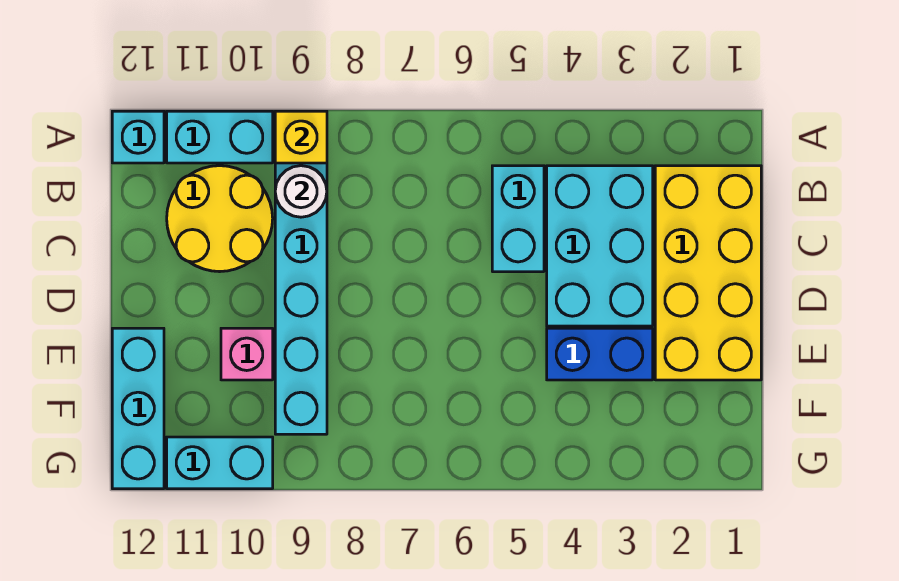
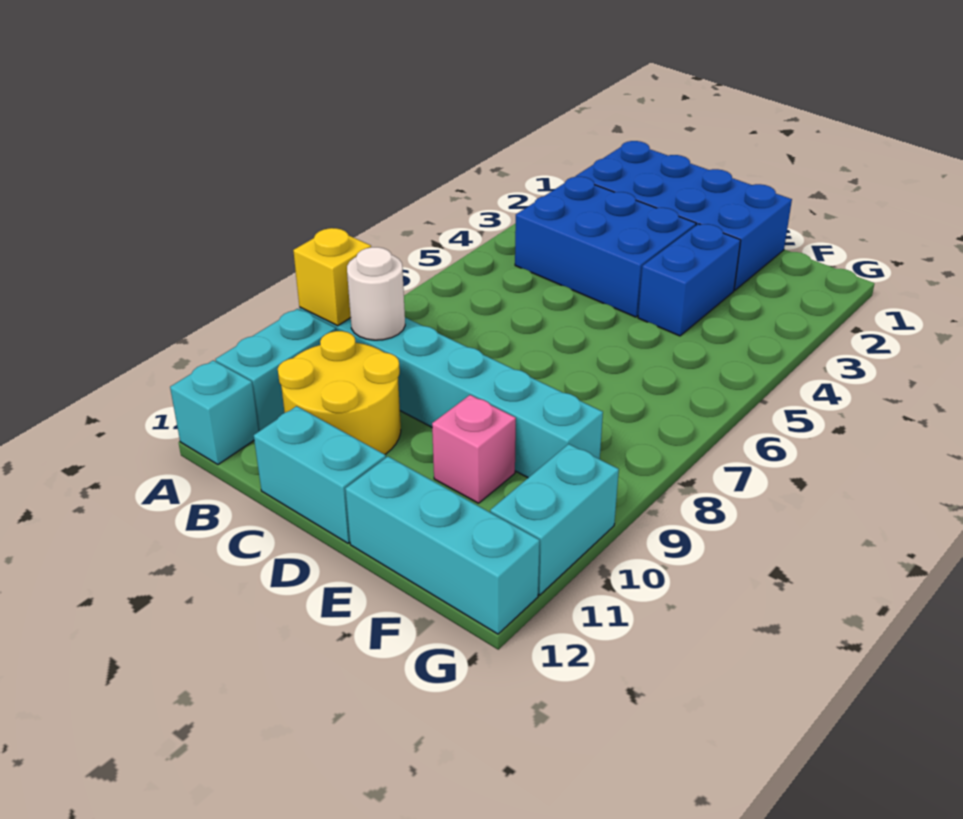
yellow 2x4 brick [655,166,761,380] -> blue 2x4 brick [575,141,792,290]
cyan 2x3 brick [547,166,653,326] -> blue 2x3 brick [515,177,696,317]
cyan 1x2 brick [492,166,544,272] -> cyan 1x2 brick moved to [254,406,386,543]

